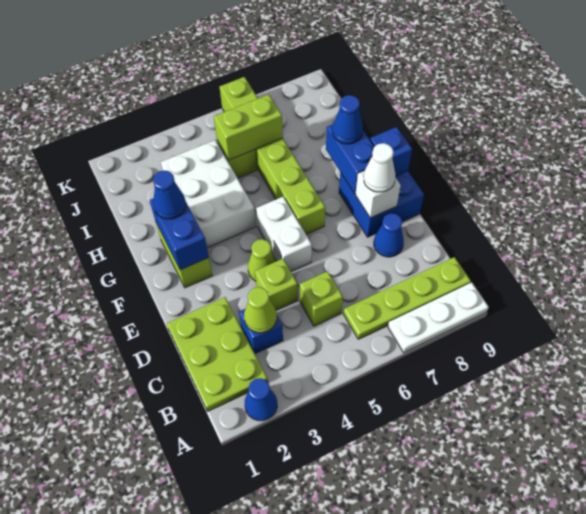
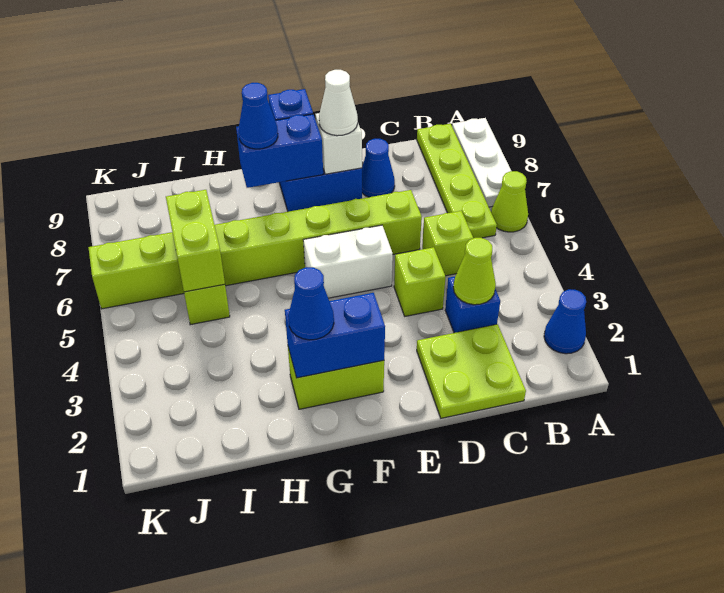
lime 2x3 plate [167,297,268,411] -> lime 2x2 plate [417,324,526,418]
lime 1x1 cone [248,239,276,281] -> lime 1x1 cone moved to [491,171,528,232]
lime 1x6 brick [220,77,325,234] -> lime 1x8 brick [88,190,422,309]
white 2x3 brick [161,140,256,248] -> none

